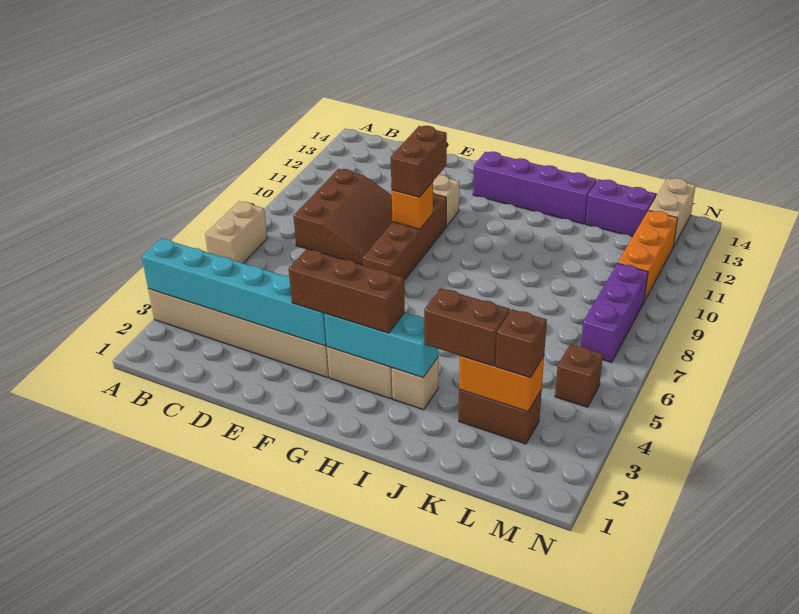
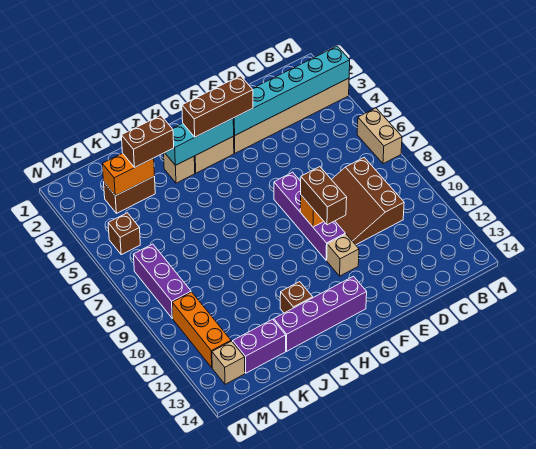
brown 1x4 brick [363,192,446,280] -> purple 1x4 brick [274,172,345,260]
brown 1x1 brick [496,309,547,377] -> brown 1x1 brick moved to [280,282,313,313]
tan 1x2 brick [649,178,696,247] -> tan 1x1 brick [212,341,245,384]

